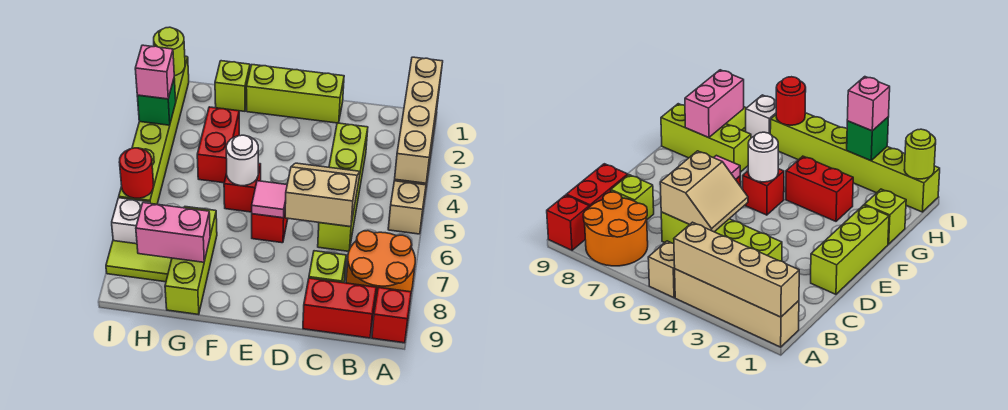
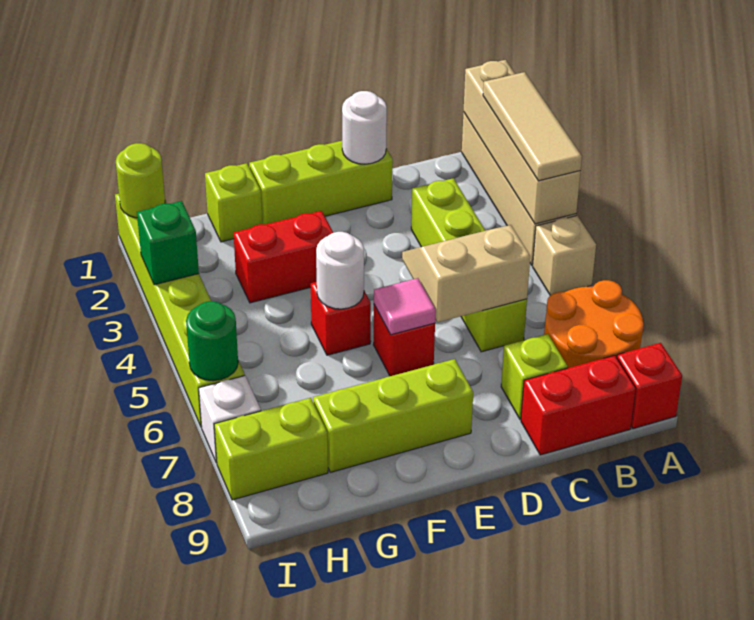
none -> tan 1x3 tile [483,72,582,181]
none -> white 1x1 round brick [342,91,387,164]
red 1x2 brick [197,107,239,183] -> red 1x2 brick turned to [234,211,333,303]
lime 1x3 brick [165,207,217,315] -> lime 1x3 brick turned to [313,359,473,472]
pink 1x2 brick [136,203,210,262] -> none
lime 1x2 tile [106,241,172,282] -> lime 1x2 brick [214,398,328,500]
pink 1x1 brick [135,45,174,99] -> none
red 1x1 round brick [119,148,154,198] -> green 1x1 round brick [186,301,238,381]

